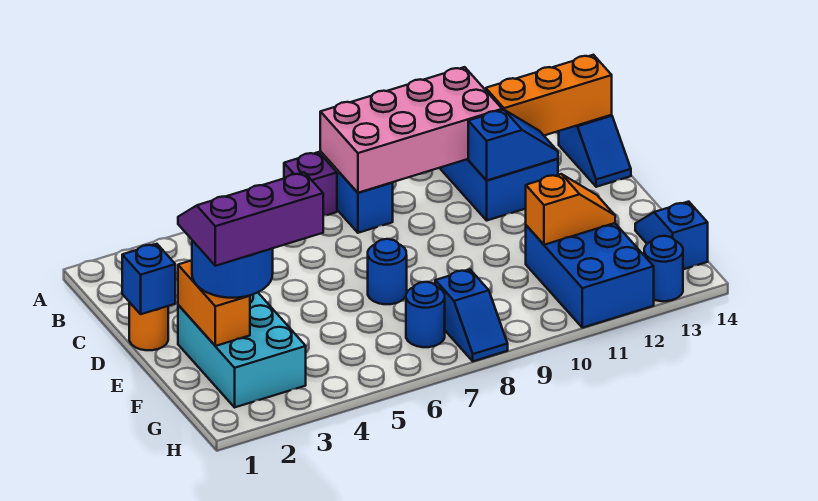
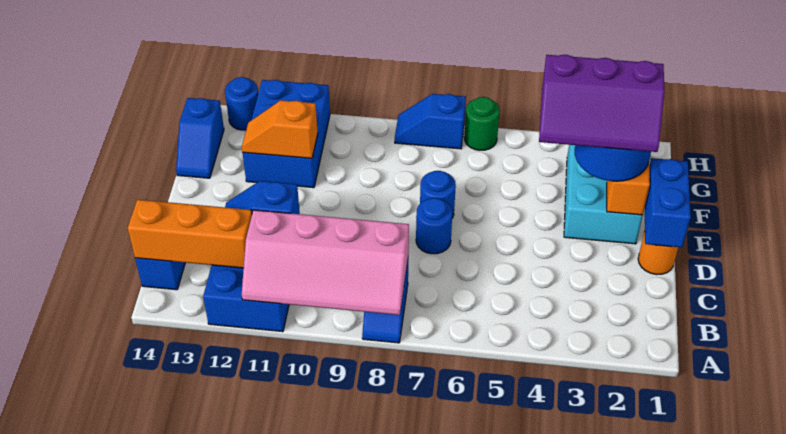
purple 1x1 brick [284,152,337,216] -> none
pink 2x4 brick [320,67,502,193] -> pink 2x4 slope [242,210,409,315]
blue 1x1 brick [122,244,175,314] -> blue 1x2 brick [645,158,691,247]
blue 1x1 round brick [406,282,445,347] -> blue 1x1 round brick moved to [416,198,452,254]
blue 1x2 slope [435,270,508,361] -> blue 1x2 slope turned to [395,94,466,149]
none -> green 1x1 round brick [464,97,500,150]

